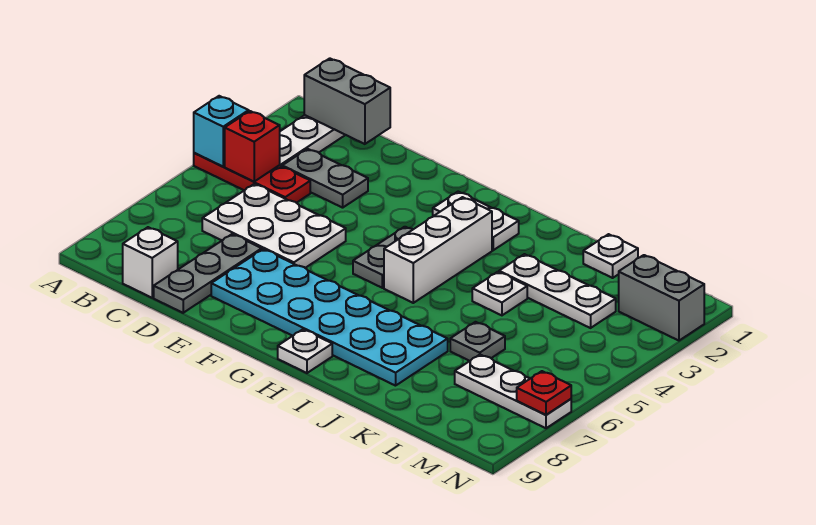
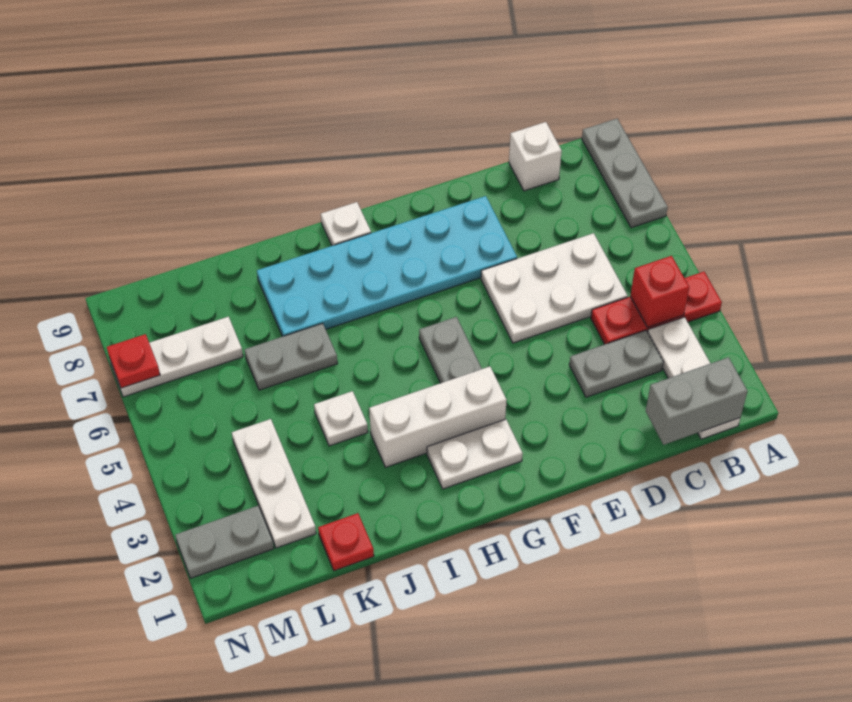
cyan 1x1 brick [194,96,249,167] -> none
grey 1x3 plate [154,234,262,313] -> grey 1x3 plate moved to [582,119,668,228]
white 1x3 brick [384,197,492,303] -> white 1x3 brick turned to [369,367,507,467]
white 1x3 plate [499,254,616,328] -> white 1x3 plate turned to [232,419,316,548]
white 1x1 plate [583,234,638,278] -> red 1x1 plate [318,513,374,571]
grey 1x1 plate [450,322,505,361] -> grey 1x2 plate [245,323,338,390]
grey 1x2 brick [619,255,704,341] -> grey 1x2 plate [175,506,274,578]

